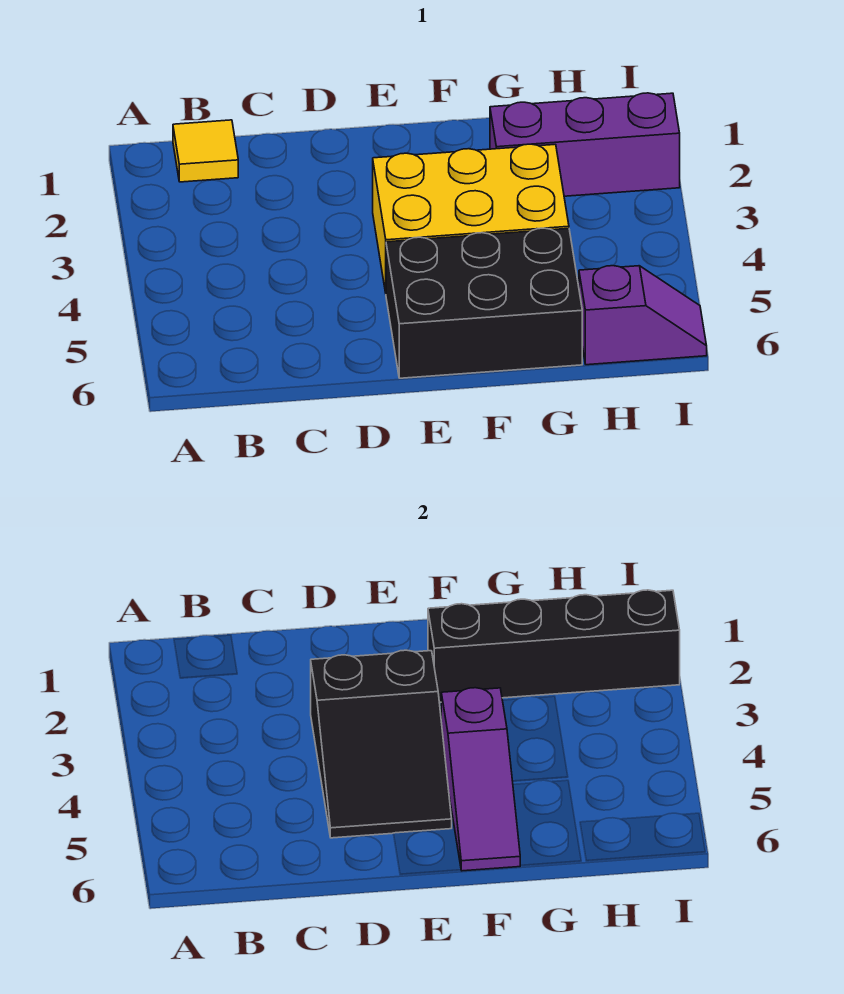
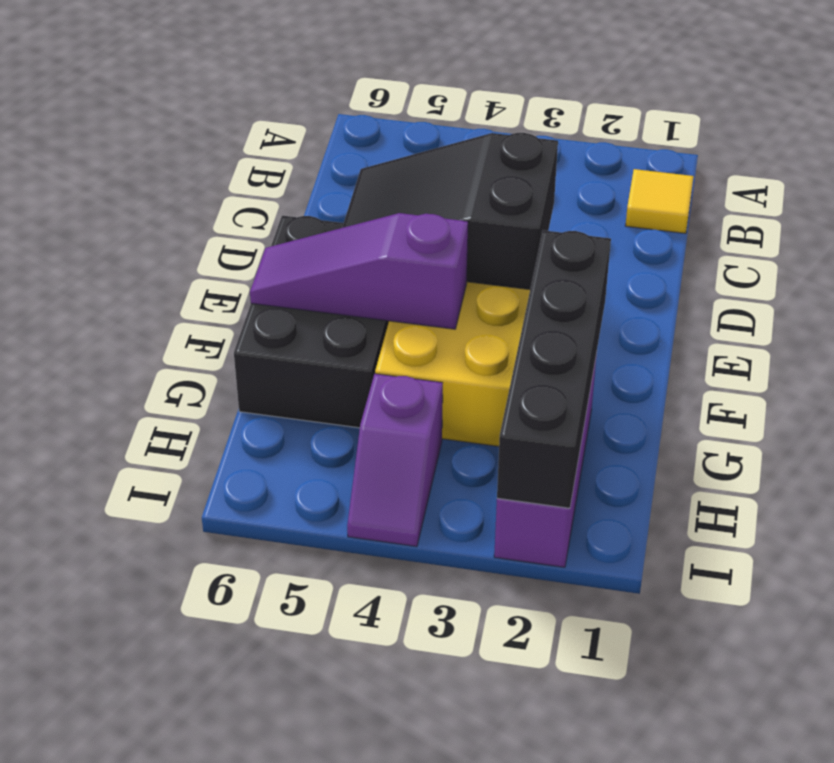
purple 1x2 slope [579,266,707,365] -> purple 1x2 slope moved to [347,374,443,547]

